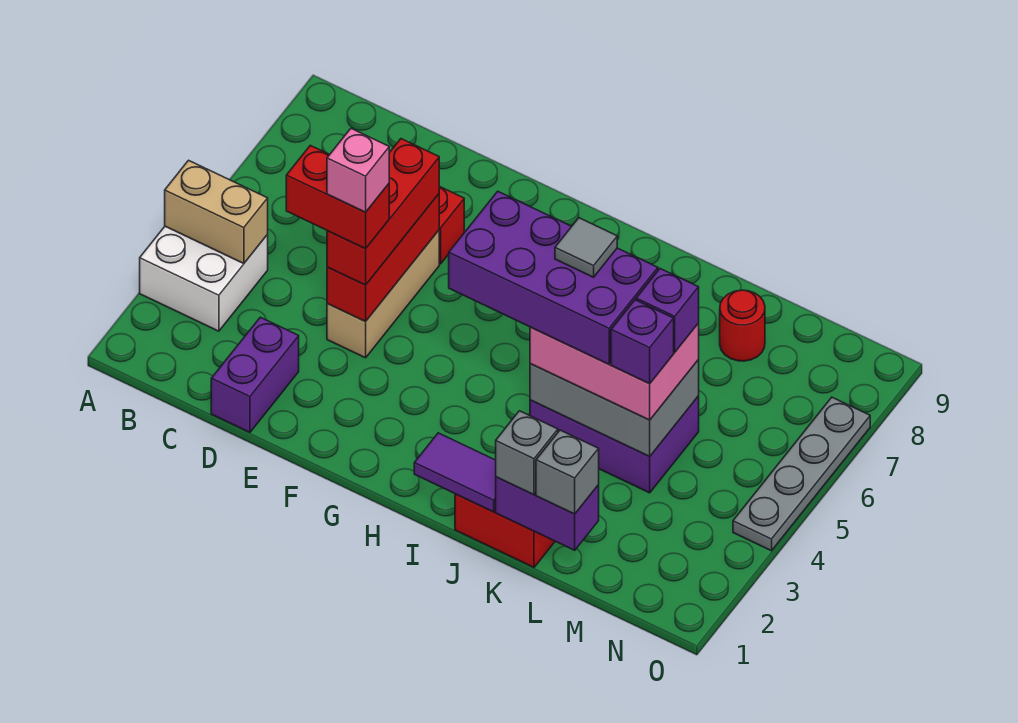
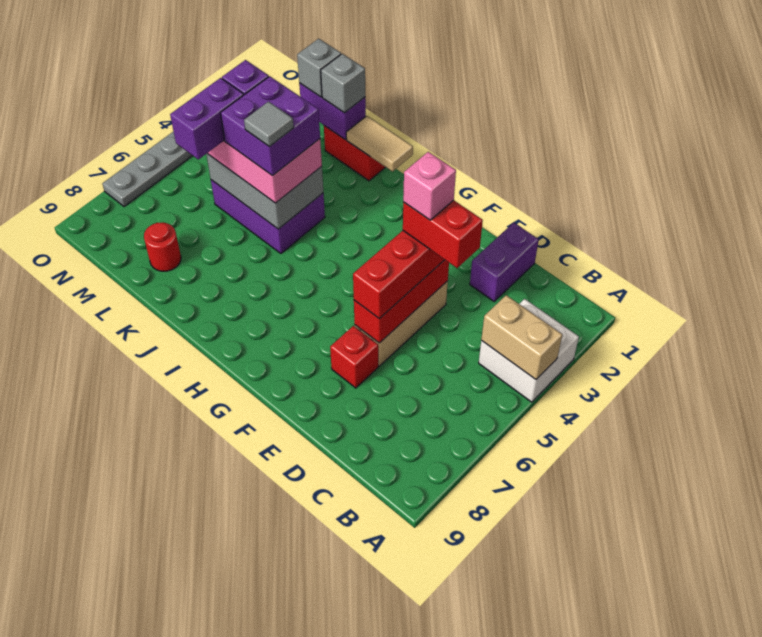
purple 2x4 brick [449,191,658,364] -> purple 2x2 brick [221,76,320,176]
purple 1x2 tile [414,433,496,512] -> tan 1x2 tile [346,116,413,171]
purple 1x1 brick [636,269,699,352] -> purple 1x2 brick [170,78,244,159]

